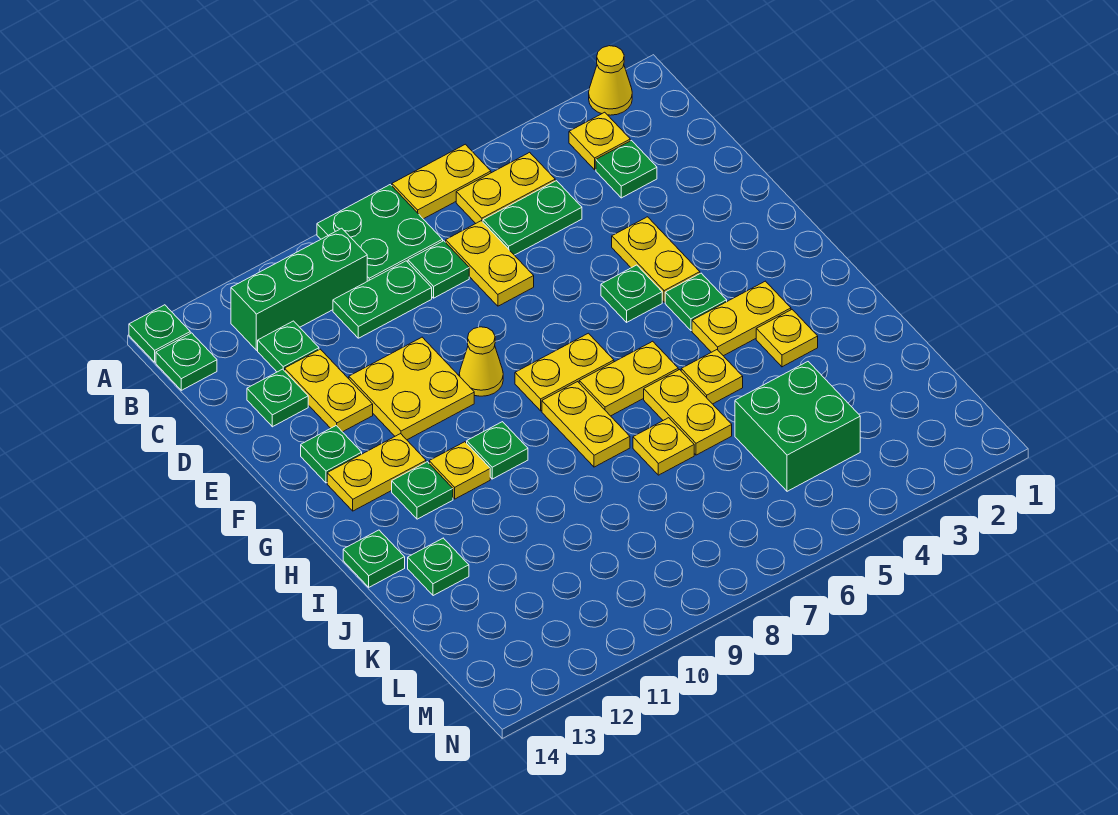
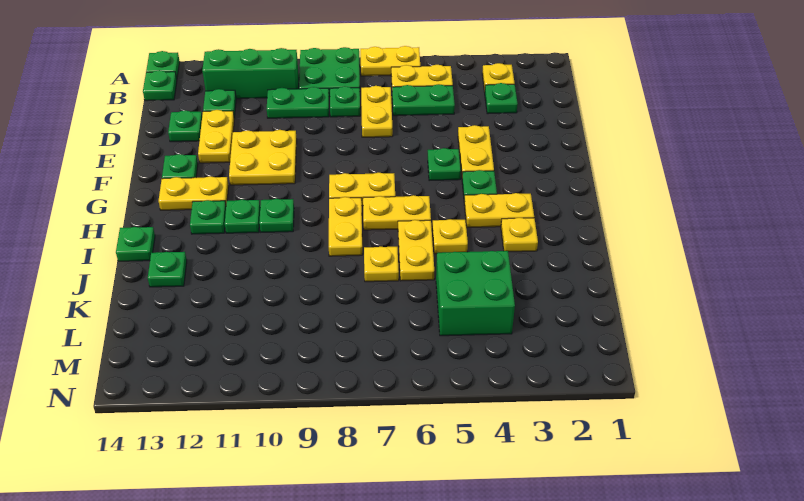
yellow 1x1 cone [589,46,632,115] -> none
yellow 1x1 cone [459,327,503,396] -> none
yellow 1x1 plate [429,442,490,499] -> green 1x1 plate [225,199,260,233]

